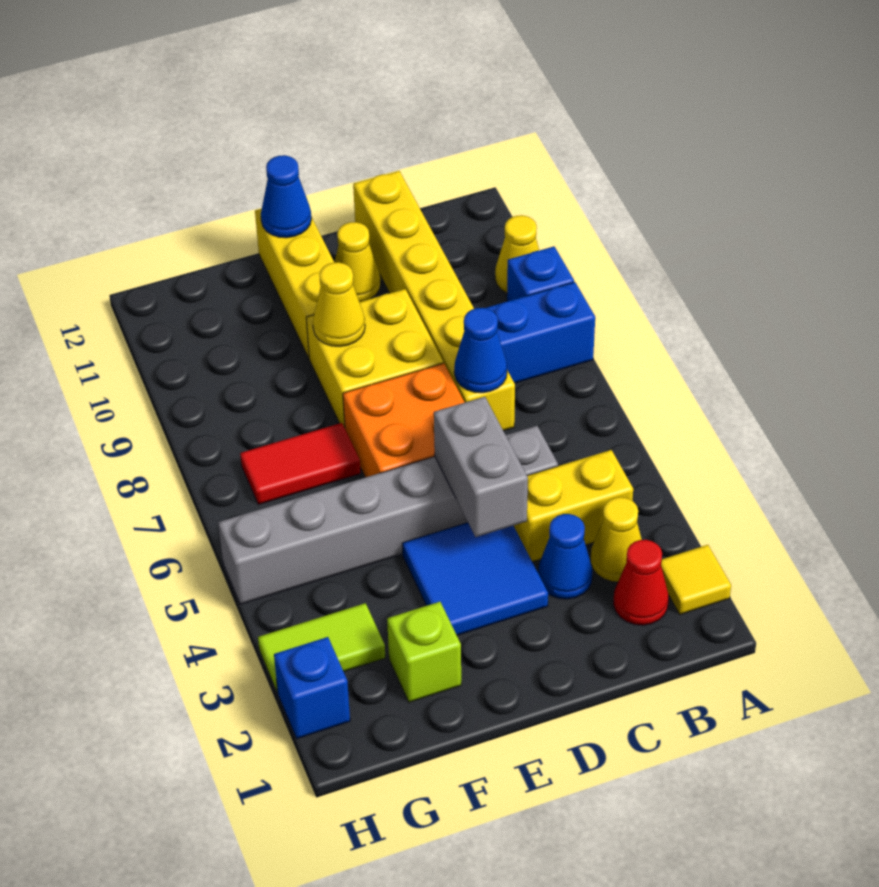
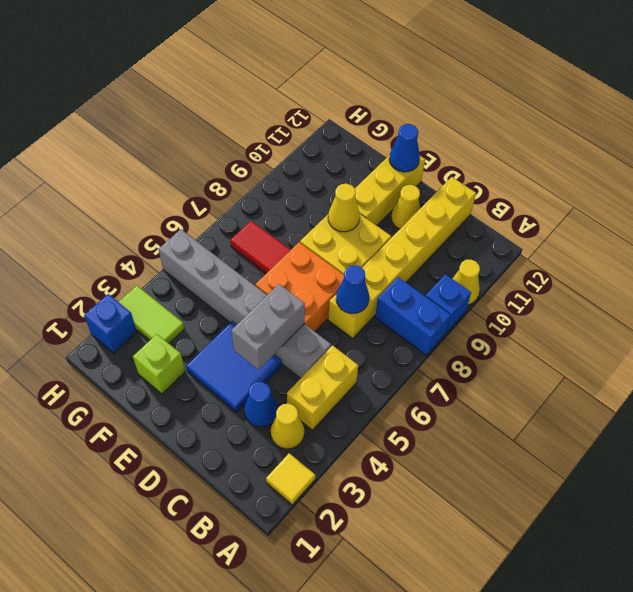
red 1x1 cone [613,540,669,625] -> none
yellow 1x2 brick [514,450,633,562] -> yellow 1x2 brick turned to [287,346,358,430]

